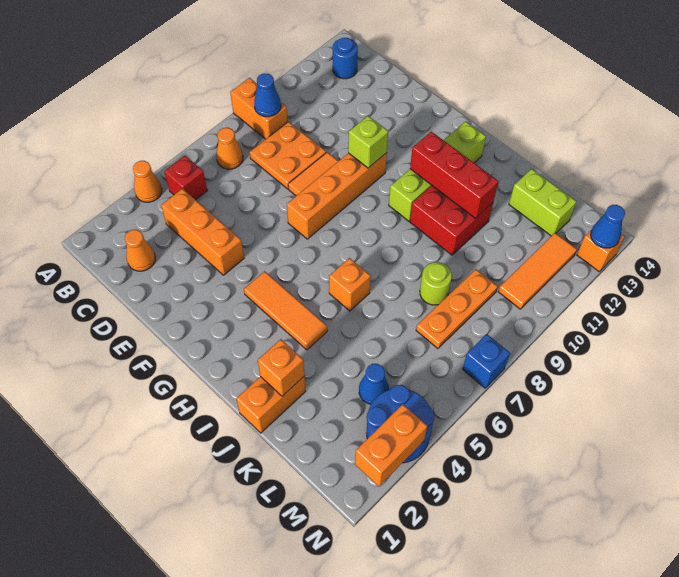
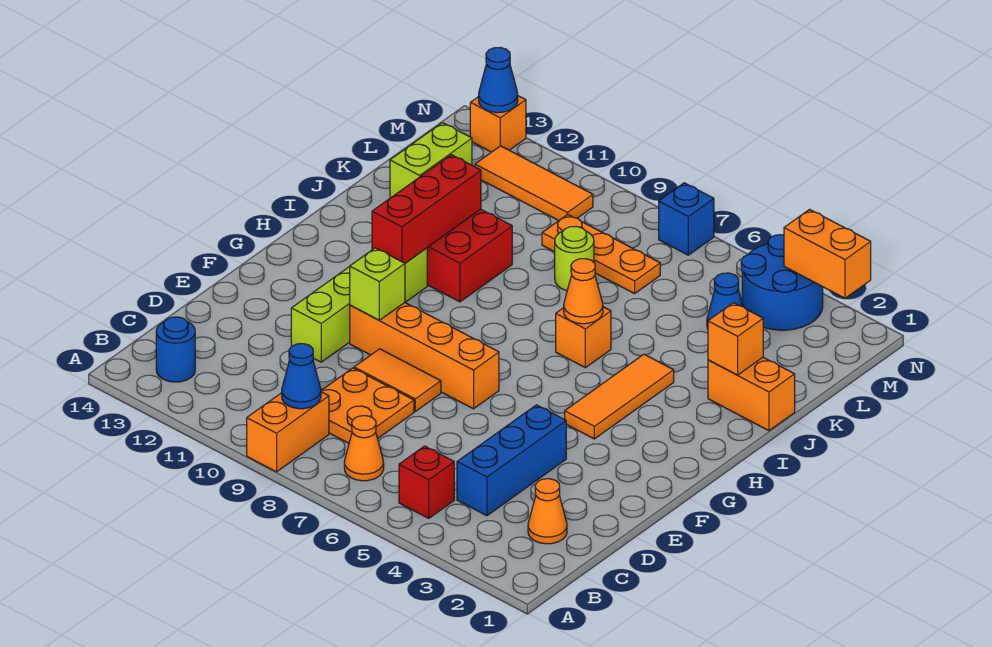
orange 1x1 cone [133,161,162,202] -> orange 1x1 cone moved to [564,259,603,324]
orange 1x3 brick [161,189,244,275] -> blue 1x3 brick [457,405,566,516]
lime 1x4 brick [389,121,486,221] -> lime 1x4 brick turned to [291,248,427,362]

